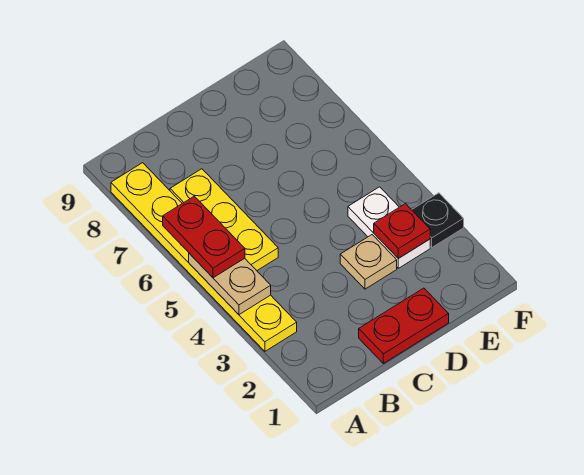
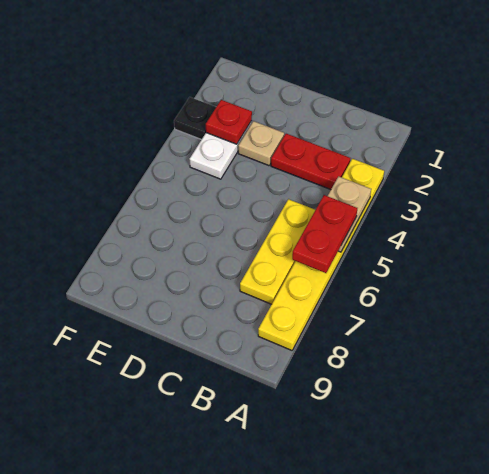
red 1x2 plate [359,288,449,363] -> red 1x2 plate moved to [271,134,350,190]

